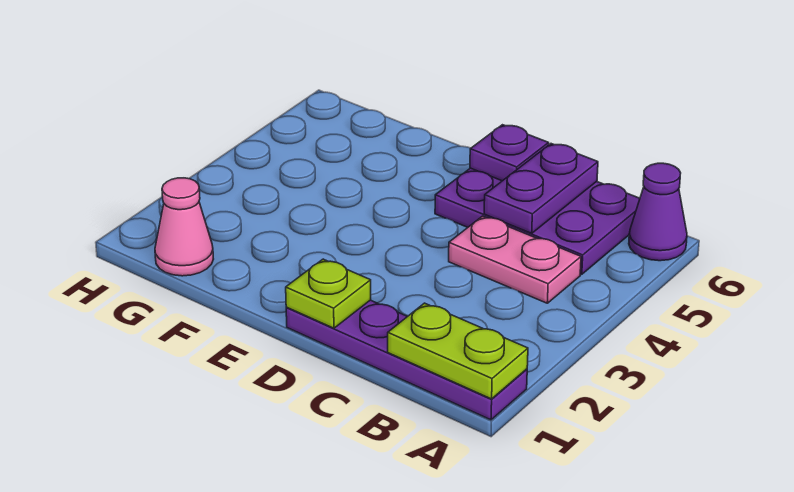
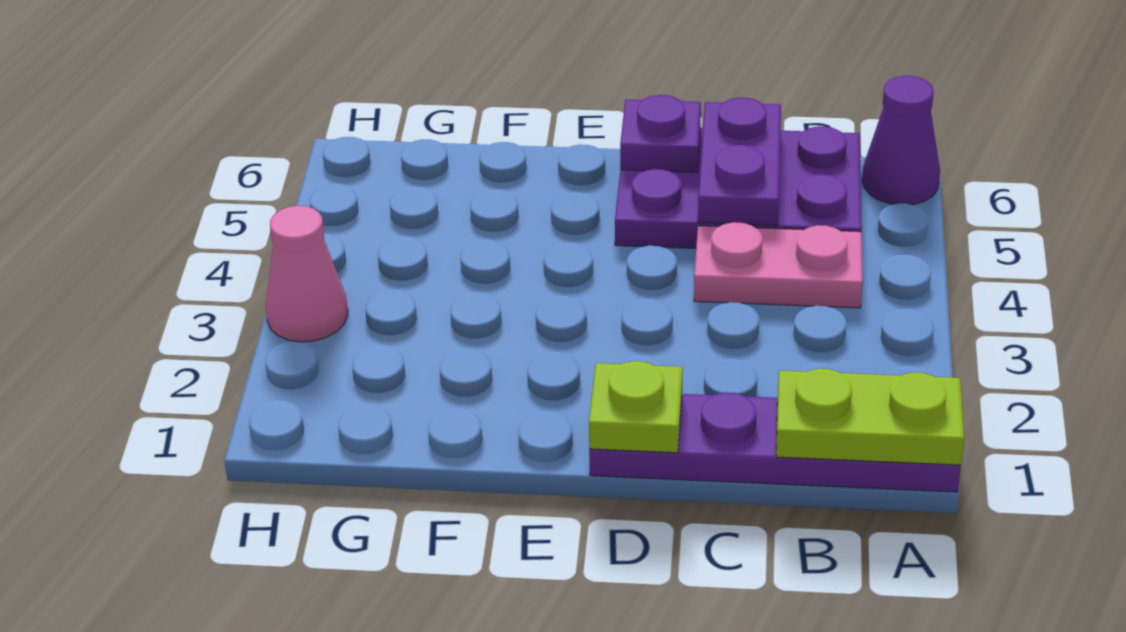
pink 1x1 cone [155,178,213,276] -> pink 1x1 cone moved to [266,206,348,342]

